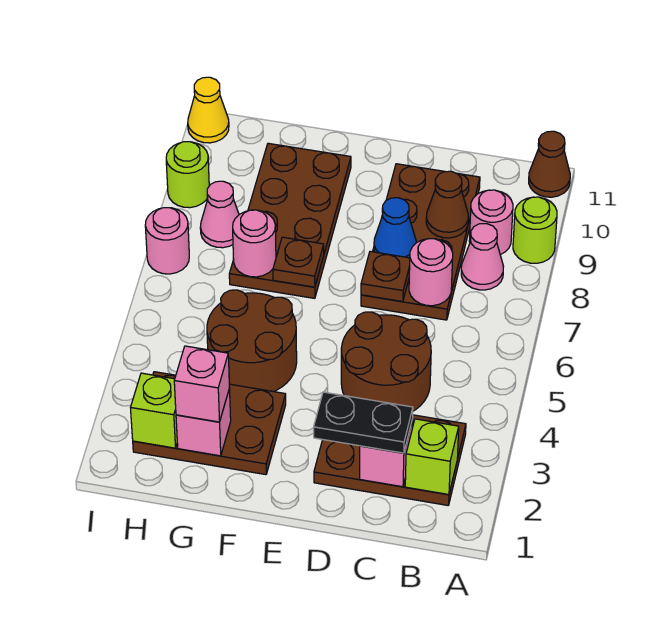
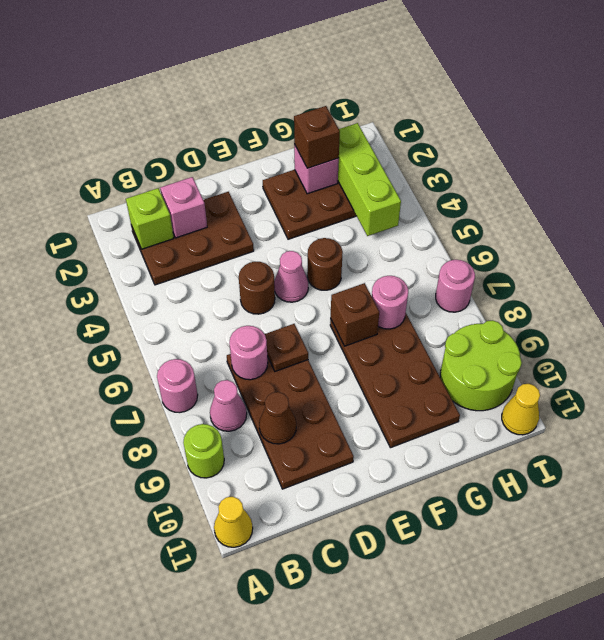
brown 1x1 cone [529,131,570,197] -> yellow 1x1 cone [214,497,253,547]
pink 1x1 round brick [469,190,513,255] -> pink 1x1 round brick moved to [157,359,198,413]
black 1x2 plate [314,392,413,453] -> none
brown 2x2 round brick [341,312,431,411] -> brown 1x1 round brick [239,262,275,314]
blue 1x1 cone [374,198,416,258] -> none
brown 2x2 round brick [207,290,297,392] -> brown 1x1 round brick [307,238,343,290]
brown 1x1 plate [273,237,324,287] -> brown 1x1 brick [331,283,379,346]
pink 1x1 brick [174,346,229,422] -> brown 1x1 brick [294,106,340,168]
lime 1x1 brick [131,373,177,448] -> lime 1x3 brick [338,123,401,236]
pink 1x1 cone [200,181,239,248] -> pink 1x1 cone moved to [274,251,308,302]
lime 1x1 round brick [166,142,209,208] -> lime 2x2 round brick [440,320,522,411]

